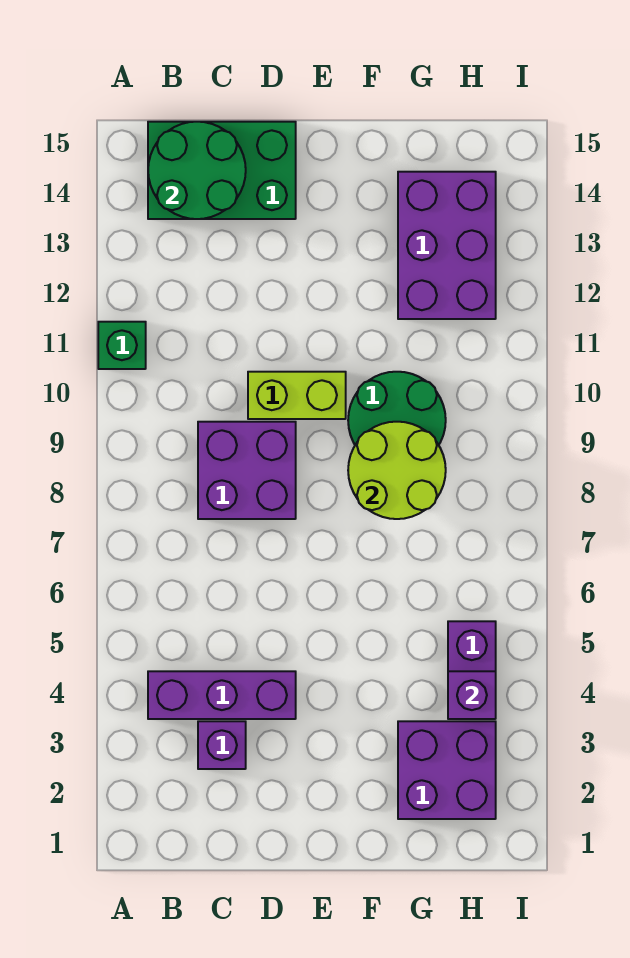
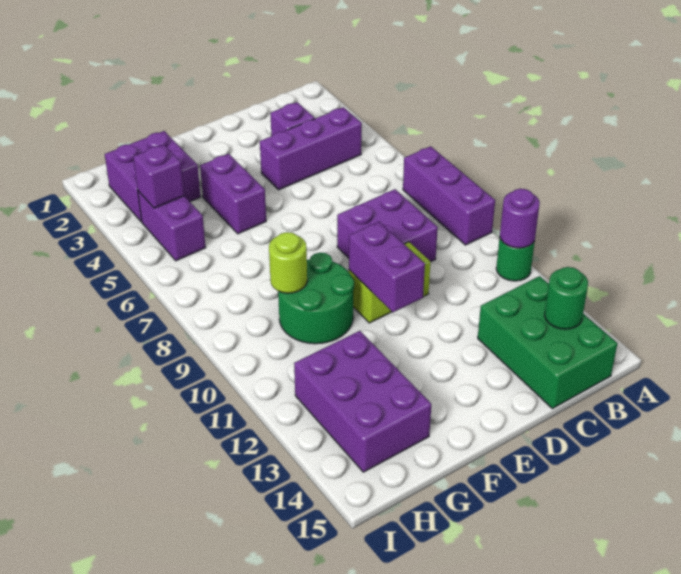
none -> purple 1x3 brick [403,146,495,245]
green 1x1 brick [98,322,146,369] -> green 1x1 round brick [496,238,535,281]
none -> purple 1x1 round brick [500,189,540,248]
green 2x3 brick [148,122,296,219] -> green 2x3 brick turned to [478,276,618,409]
green 2x2 round brick [148,122,246,219] -> green 1x1 round brick [544,267,588,329]
none -> purple 1x2 brick [349,221,425,312]
none -> purple 1x2 brick [200,154,266,234]
lime 2x2 round brick [348,422,446,519] -> lime 1x1 round brick [269,232,307,293]

